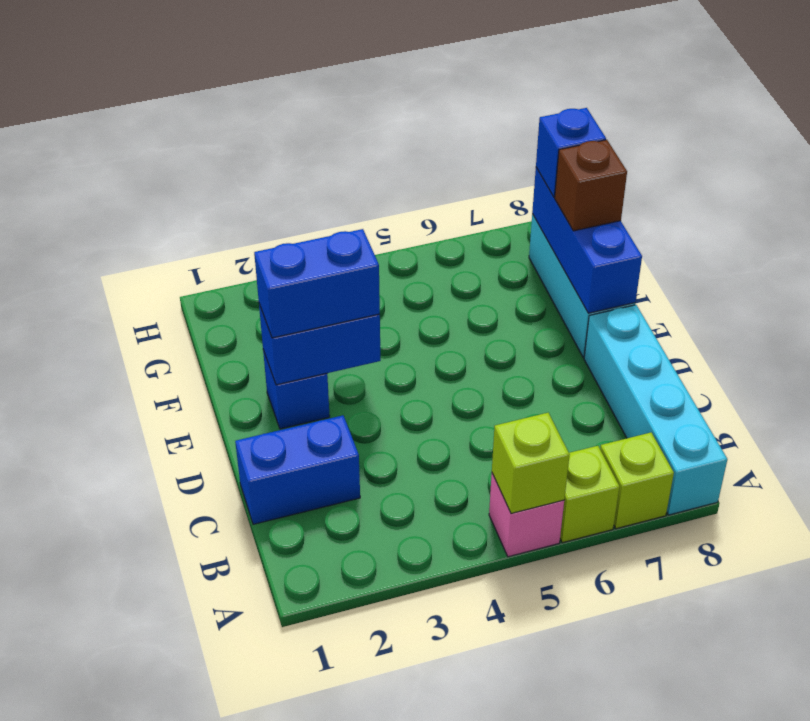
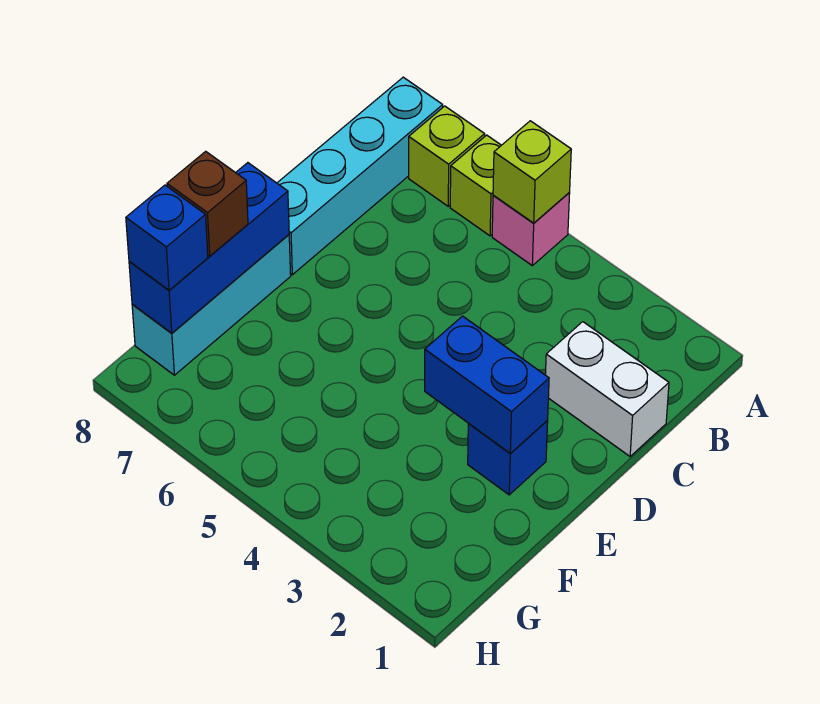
blue 1x2 brick [235,415,360,524] -> white 1x2 brick [545,322,669,456]
blue 1x2 brick [254,229,380,338] -> none

